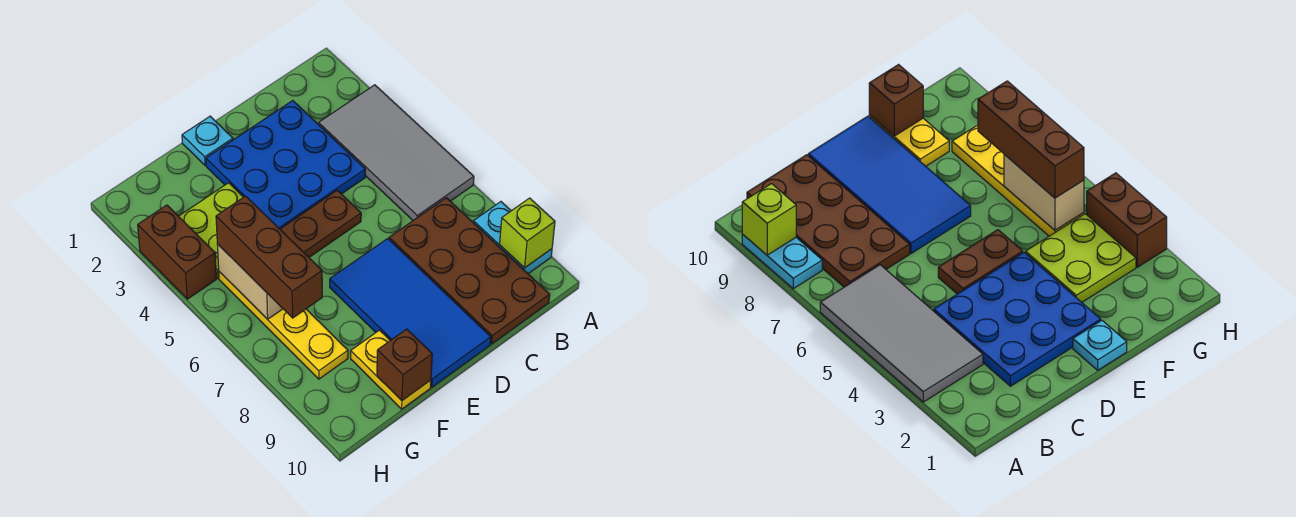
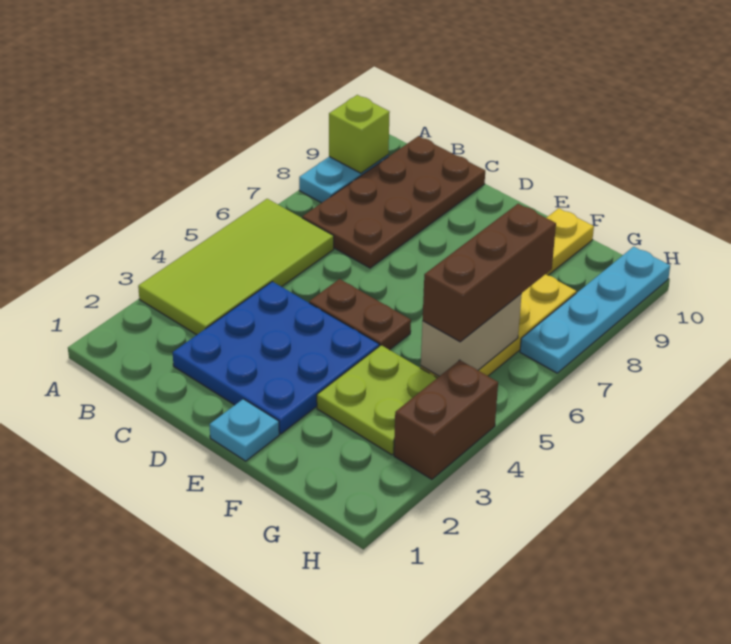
grey 2x4 tile [319,85,474,220] -> lime 2x4 tile [138,199,334,335]
blue 2x4 tile [330,239,491,387] -> none
brown 1x1 brick [377,329,432,400] -> none
none -> cyan 1x4 plate [520,247,670,373]

